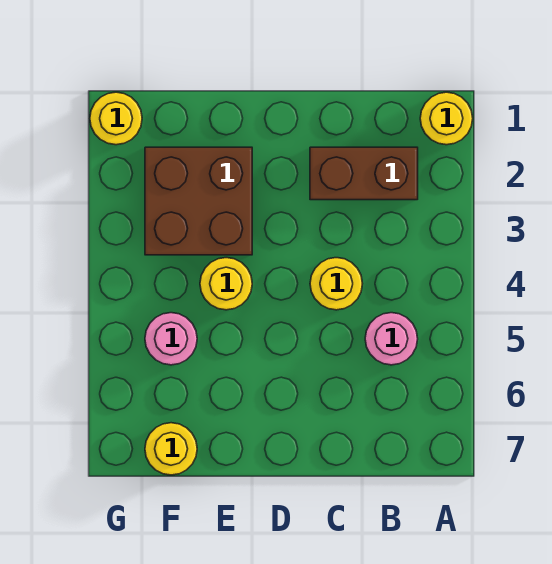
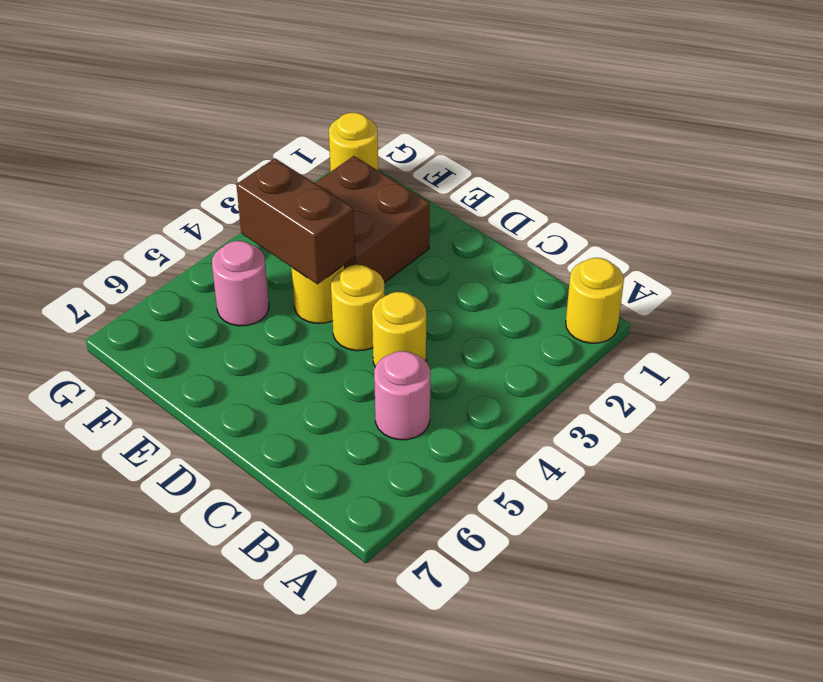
brown 1x2 brick [310,147,418,200] -> brown 1x2 brick moved to [236,158,355,284]
yellow 1x1 round brick [145,423,197,475] -> yellow 1x1 round brick moved to [331,265,385,351]

